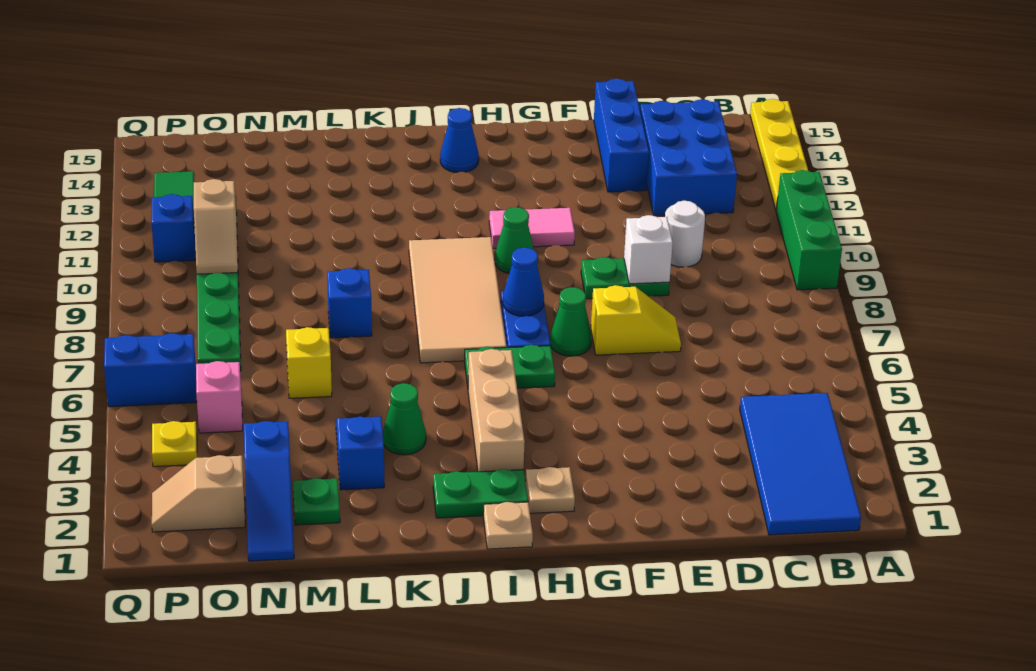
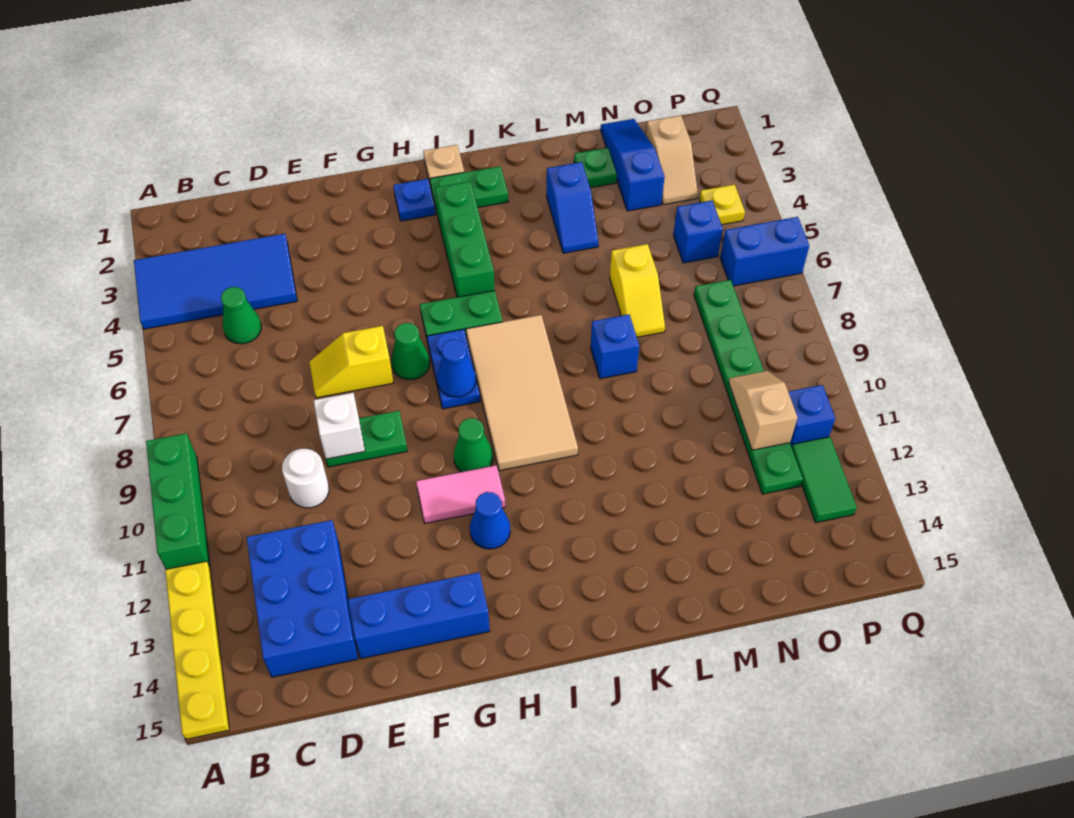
blue 2x4 tile [740,393,861,535] -> blue 2x4 tile turned to [134,234,297,329]
blue 1x3 brick [594,79,649,192] -> blue 1x3 brick turned to [348,572,490,659]
tan 1x1 plate [526,467,575,513] -> blue 1x1 plate [393,179,435,221]
tan 1x3 brick [468,349,525,472] -> green 1x3 brick [435,182,495,297]
blue 1x1 cone [440,108,479,173] -> blue 1x1 cone moved to [470,492,510,549]
green 1x1 cone [383,383,426,455] -> green 1x1 cone moved to [221,287,261,344]
tan 1x2 slope [152,455,245,532] -> tan 1x2 slope turned to [646,115,698,205]
pink 1x1 brick [196,361,243,433] -> blue 1x1 brick [673,201,723,263]

